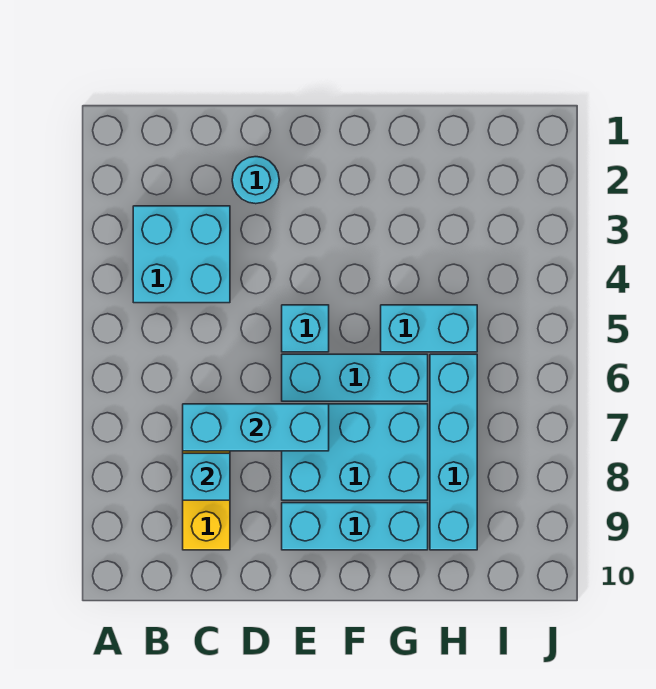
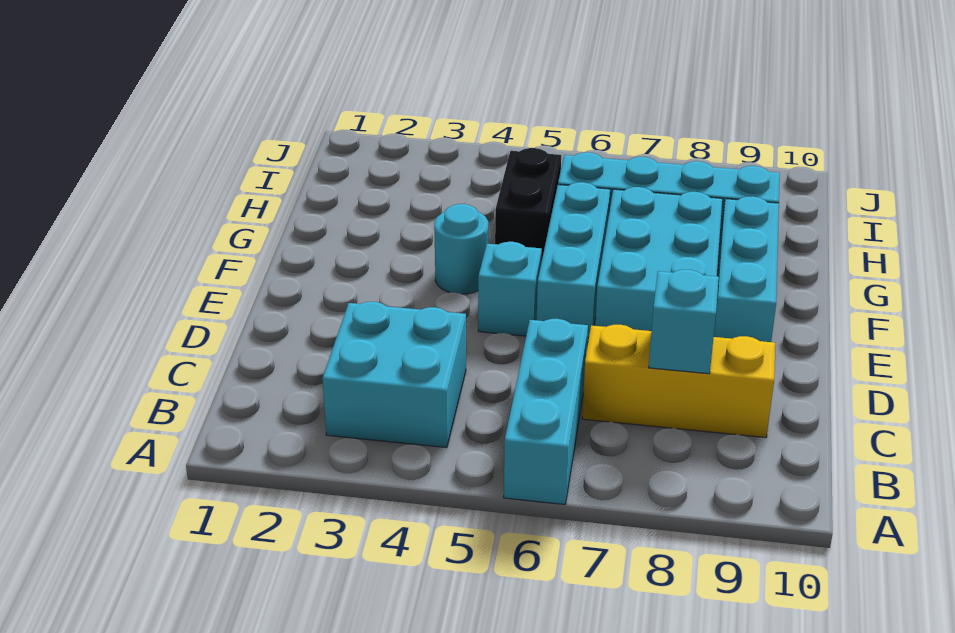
cyan 1x3 brick [183,404,329,451] -> cyan 1x3 brick moved to [504,319,588,504]
cyan 1x1 round brick [232,157,279,204] -> cyan 1x1 round brick moved to [434,204,488,294]
cyan 1x2 brick [381,305,477,352] -> black 1x2 brick [495,148,561,262]

